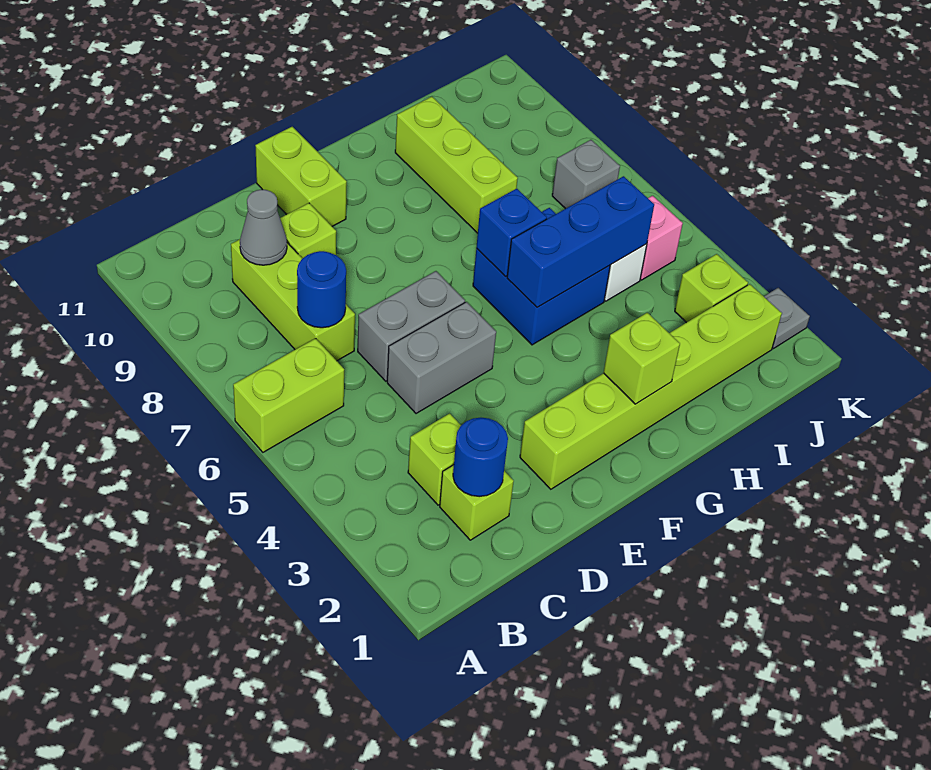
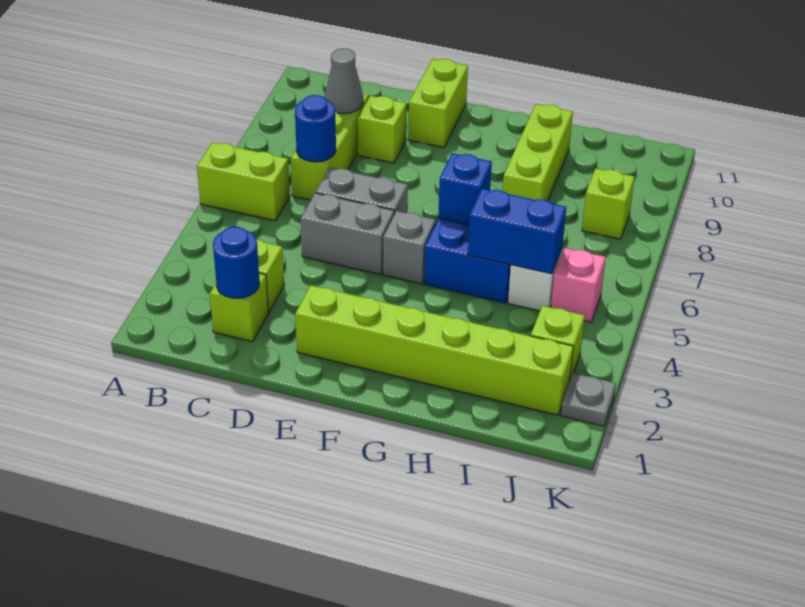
lime 1x1 brick [603,313,680,404] -> lime 1x1 brick moved to [582,168,635,239]
blue 1x3 brick [507,176,654,307] -> blue 1x2 brick [468,189,566,274]
grey 1x1 brick [552,140,620,209] -> grey 1x1 brick moved to [383,211,436,284]

